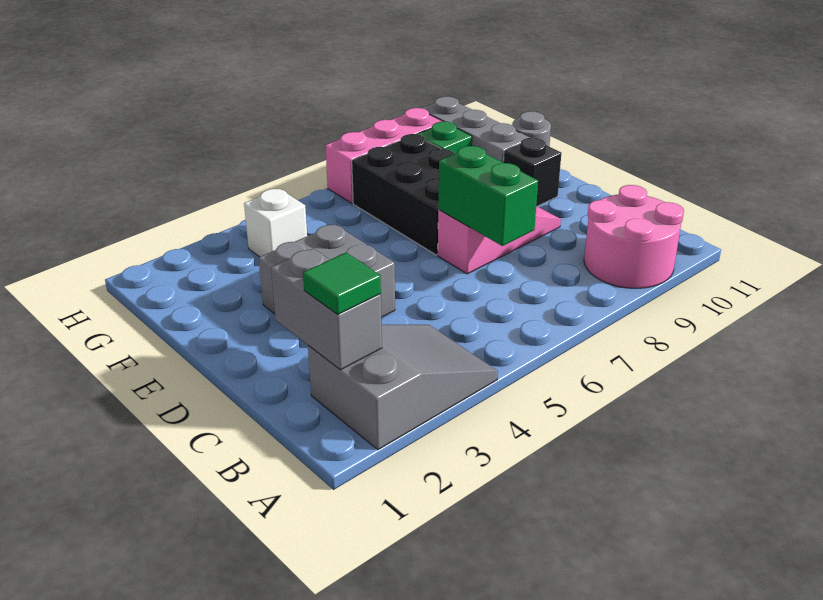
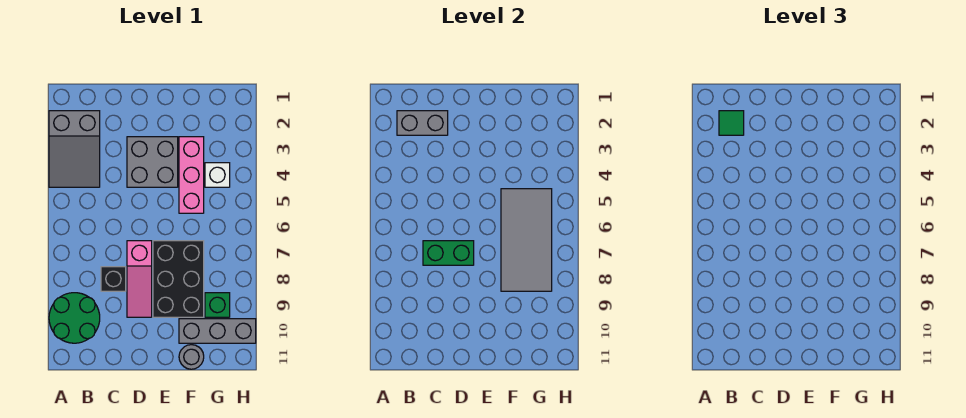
pink 2x2 round brick [584,185,684,288] -> green 2x2 round brick [49,293,100,343]
black 2x3 brick [352,134,454,255] -> black 2x3 brick turned to [153,241,204,317]
black 1x1 brick [504,138,561,206] -> black 1x1 brick moved to [101,267,126,291]
none -> grey 2x4 tile [501,189,552,291]
pink 1x3 brick [325,108,443,203] -> pink 1x3 brick moved to [179,137,204,213]

